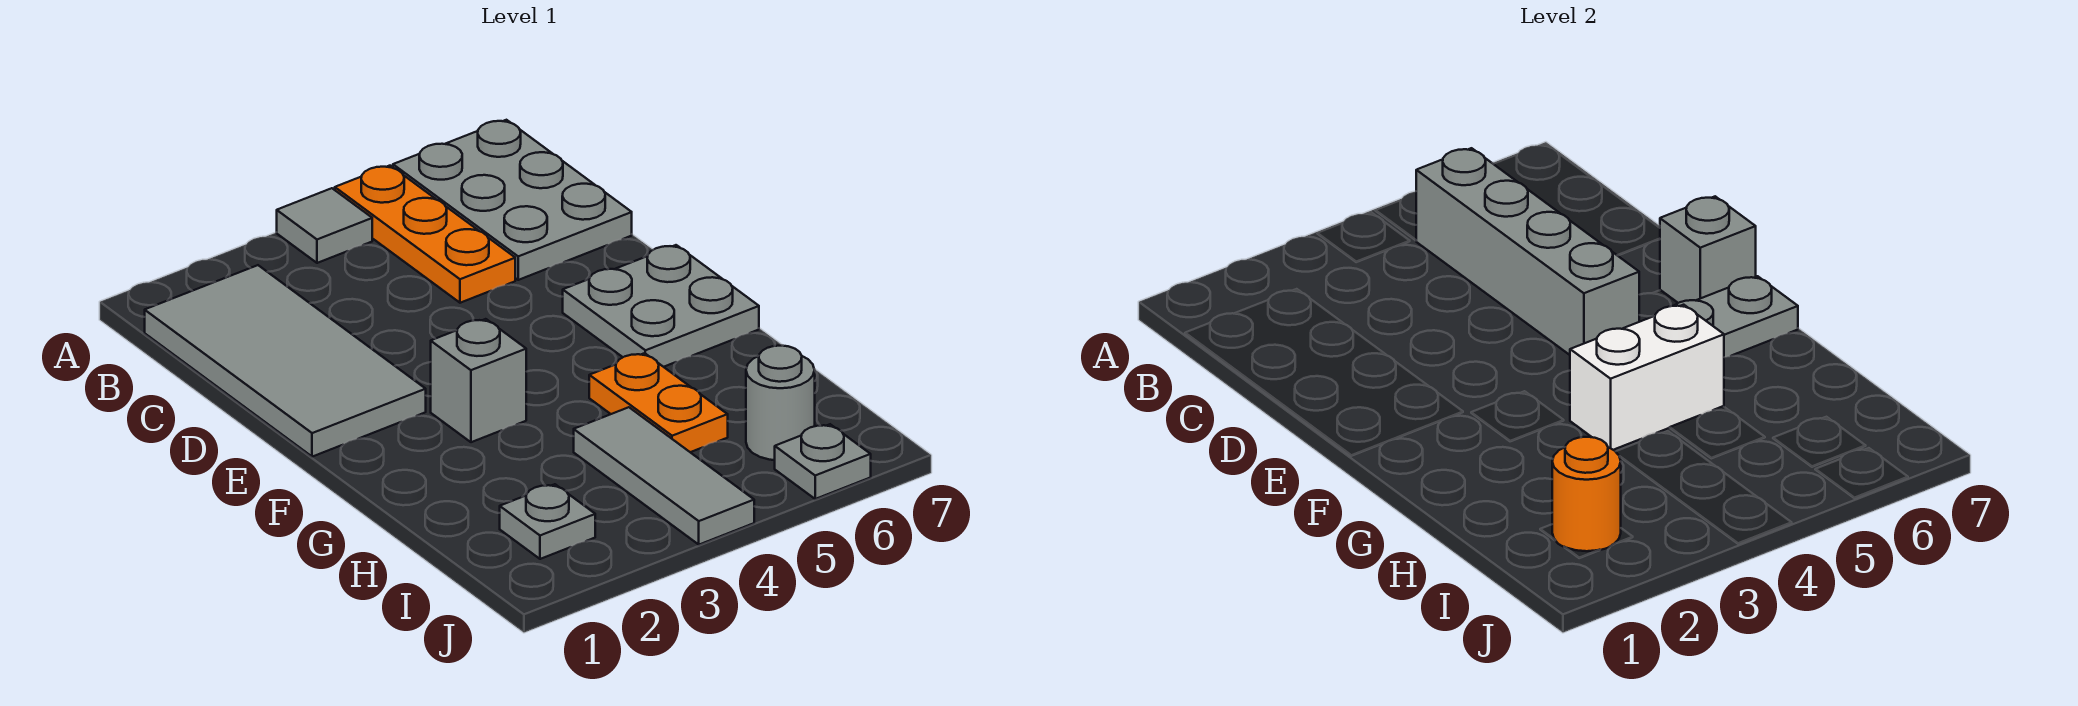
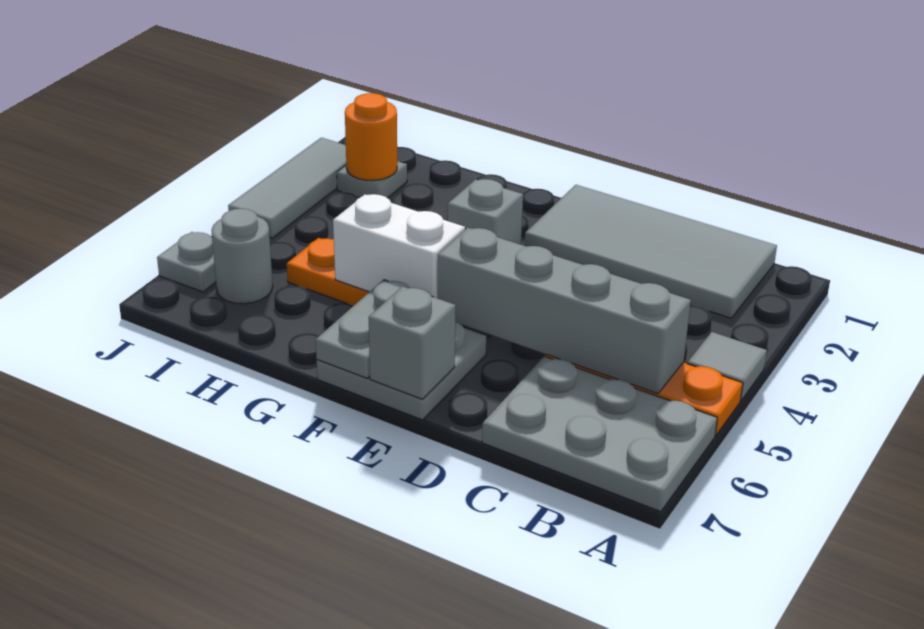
white 1x2 brick [1570,305,1724,450] -> white 1x2 brick turned to [333,194,465,298]
grey 1x3 tile [574,407,754,545] -> grey 1x3 tile turned to [228,138,346,238]

